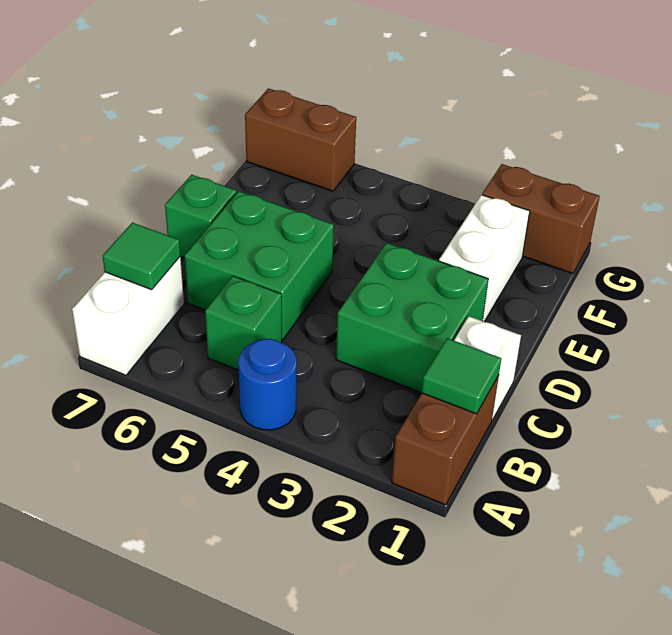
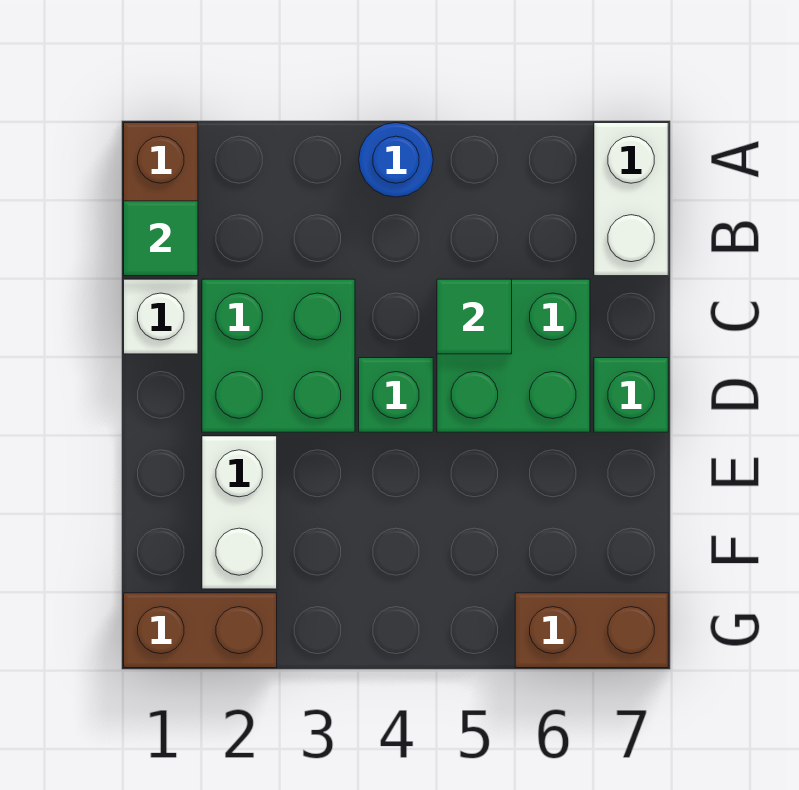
green 1x1 brick [205,276,282,370] -> green 1x1 brick moved to [359,358,433,432]
green 1x1 tile [103,223,180,290] -> green 1x1 tile moved to [437,279,512,354]

